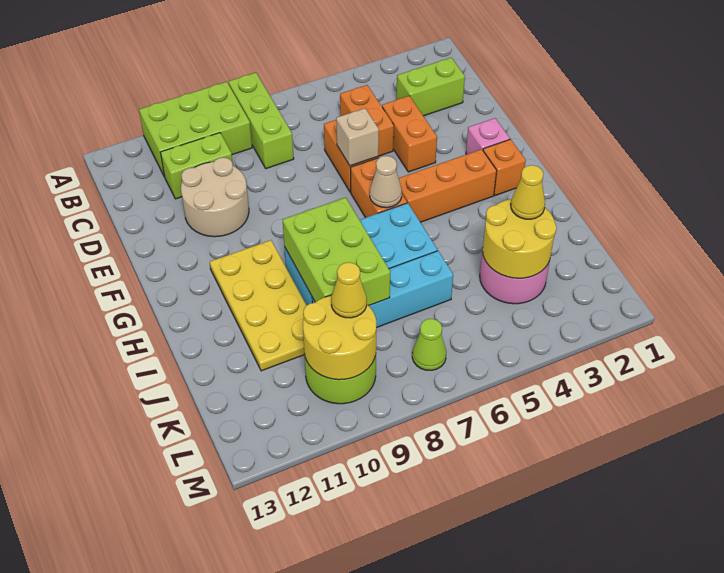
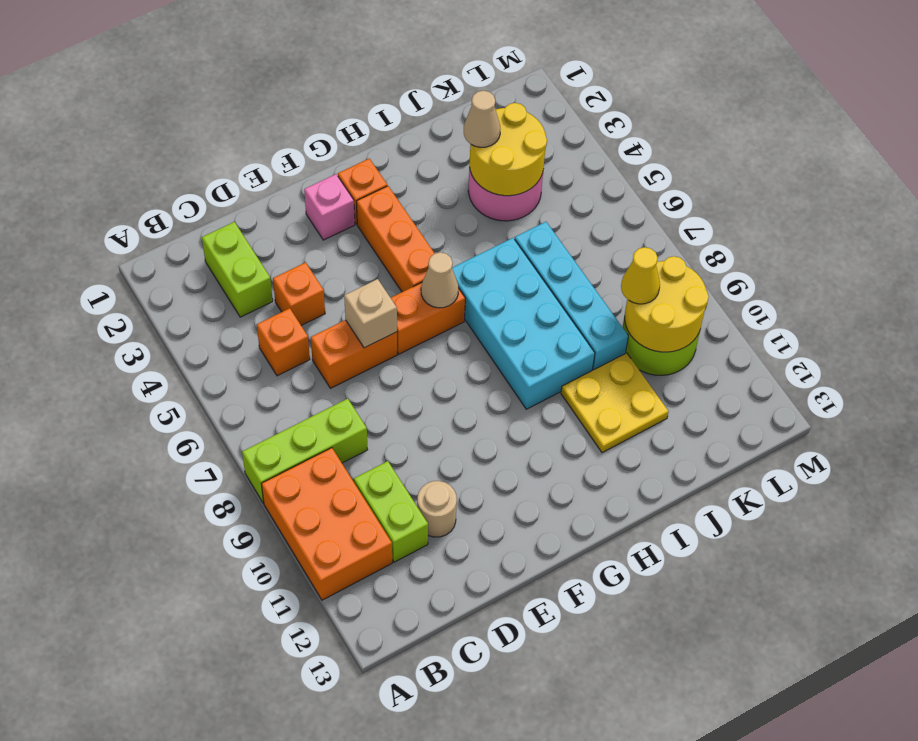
lime 2x3 brick [139,82,252,177] -> orange 2x3 brick [261,448,392,600]
orange 1x2 brick [340,85,394,156] -> orange 1x1 brick [257,308,310,376]
orange 1x2 brick [382,96,437,172] -> orange 1x1 brick [273,262,325,325]
tan 2x2 round brick [181,158,249,237] -> tan 1x1 round brick [417,481,457,537]
yellow 2x4 plate [210,240,307,371] -> yellow 2x2 plate [561,353,669,453]
lime 2x3 brick [283,198,390,306] -> none
yellow 1x1 cone [511,165,545,219] -> tan 1x1 cone [464,91,500,147]
lime 1x1 cone [412,319,446,370] -> none

